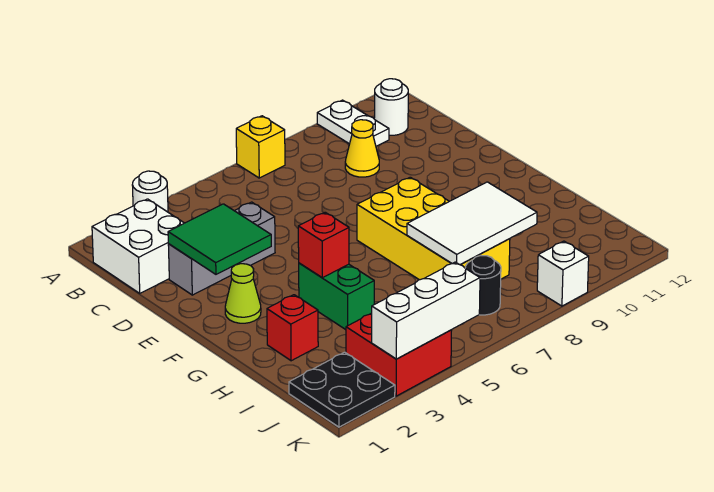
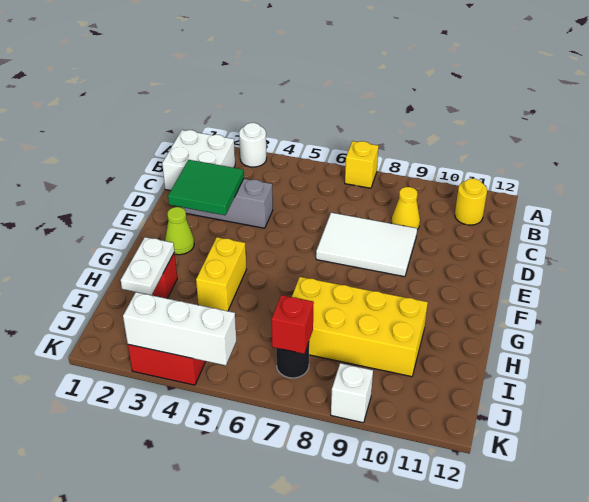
white 1x2 plate [317,100,389,146] -> white 1x2 plate moved to [121,237,174,295]
white 1x1 round brick [374,79,408,135] -> yellow 1x1 round brick [455,179,487,225]
yellow 2x4 brick [357,177,510,280] -> yellow 2x4 brick turned to [292,277,428,377]
green 1x2 brick [299,263,374,330] -> yellow 1x2 brick [196,237,246,311]
red 1x1 brick [298,212,349,278] -> red 1x1 brick moved to [271,295,314,354]
white 2x3 tile [407,182,537,265] -> white 2x3 tile moved to [316,213,417,277]
black 2x2 plate [289,352,395,427] -> none

